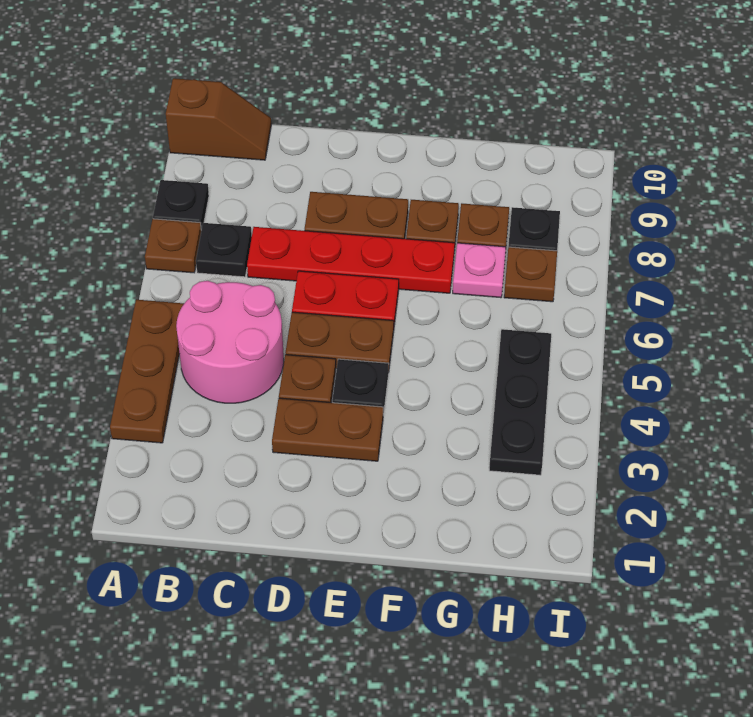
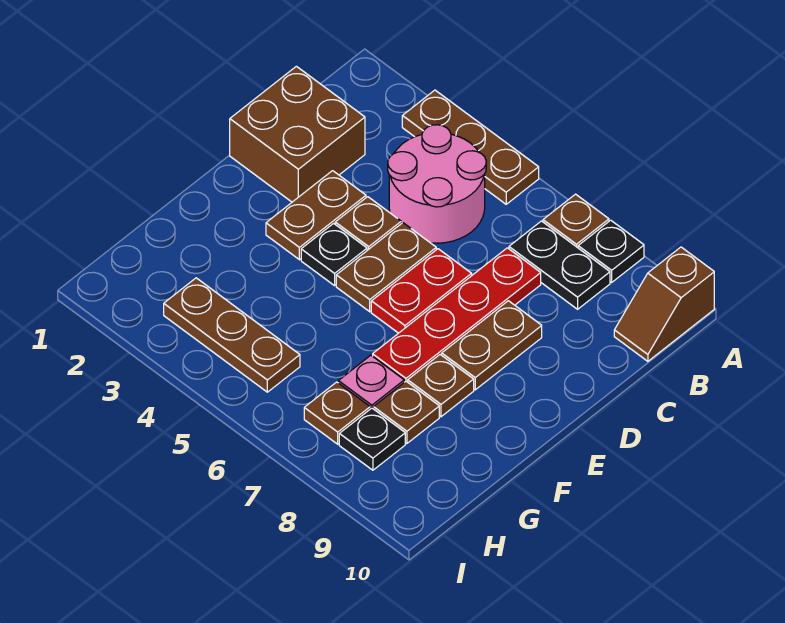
black 1x1 plate [196,223,252,277] -> black 1x2 plate [509,221,610,309]
none -> brown 2x2 brick [230,66,365,202]
black 1x3 plate [489,329,551,475] -> brown 1x3 plate [164,278,300,392]

